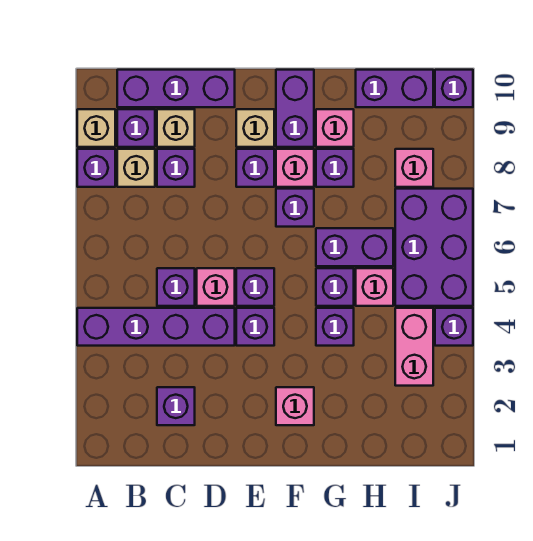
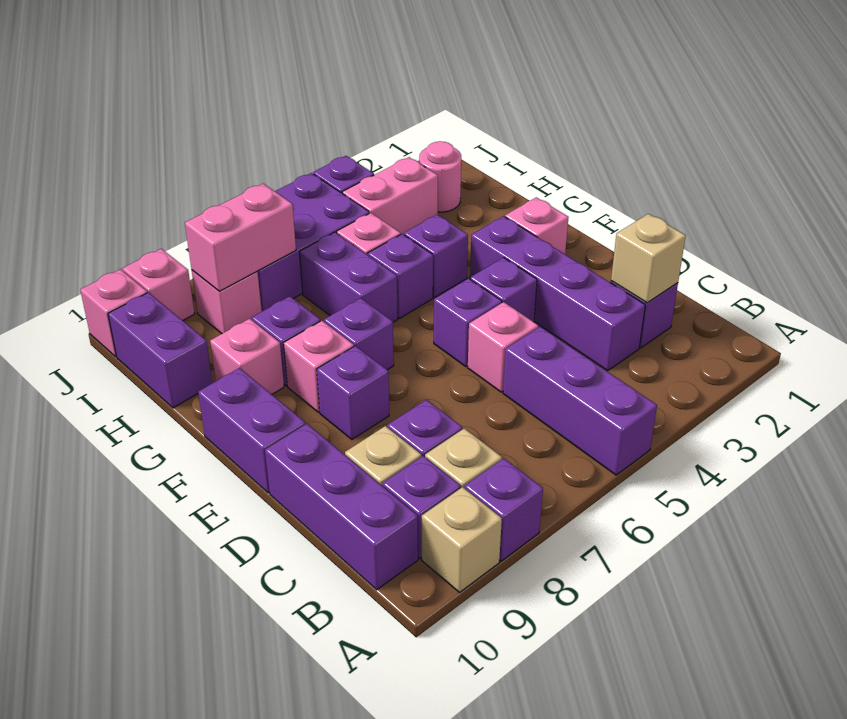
purple 1x4 brick [77,308,235,346] -> purple 1x4 brick moved to [470,216,645,371]
purple 1x1 brick [157,268,195,306] -> purple 1x3 brick [503,327,657,475]
tan 1x1 brick [236,109,274,147] -> tan 1x1 brick moved to [611,214,686,303]
purple 1x2 brick [276,70,314,147] -> purple 1x2 brick turned to [198,368,305,493]
none -> pink 1x1 round brick [419,141,461,212]
none -> pink 1x2 brick [185,184,296,291]
none -> pink 1x1 brick [122,249,195,320]
purple 1x1 brick [435,70,473,107] -> pink 1x1 brick [80,269,147,357]

